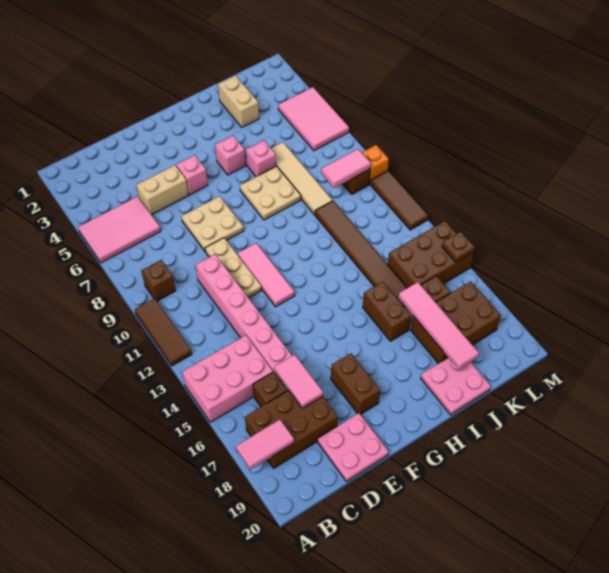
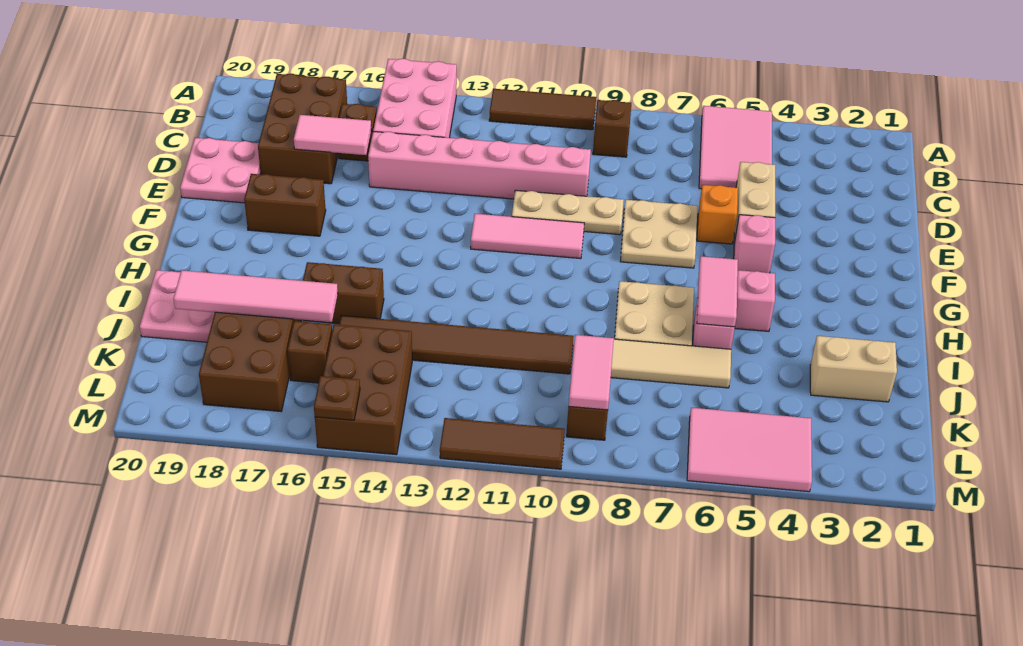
pink 1x2 tile [236,420,294,470] -> pink 1x2 tile moved to [697,256,738,327]
orange 1x1 brick [362,145,389,184] -> orange 1x1 brick moved to [697,185,738,244]

